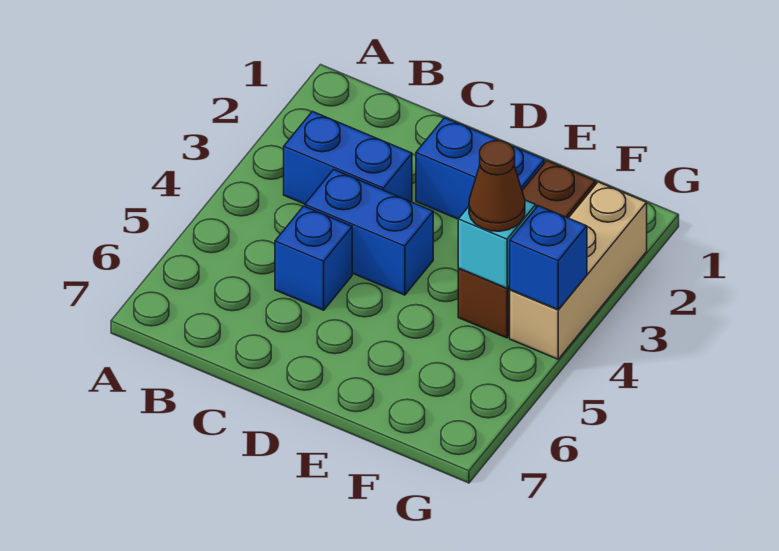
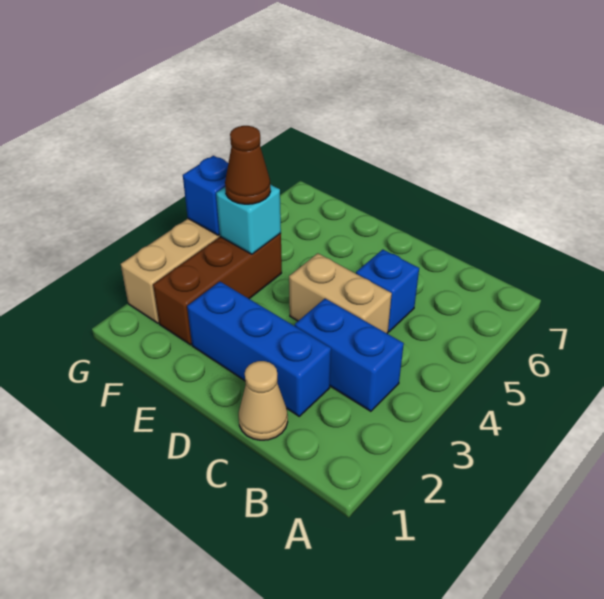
none -> tan 1x1 cone [239,361,288,440]
blue 1x2 brick [305,170,433,295] -> tan 1x2 brick [289,253,392,334]
blue 1x2 brick [416,118,544,219] -> blue 1x3 brick [187,282,331,416]

